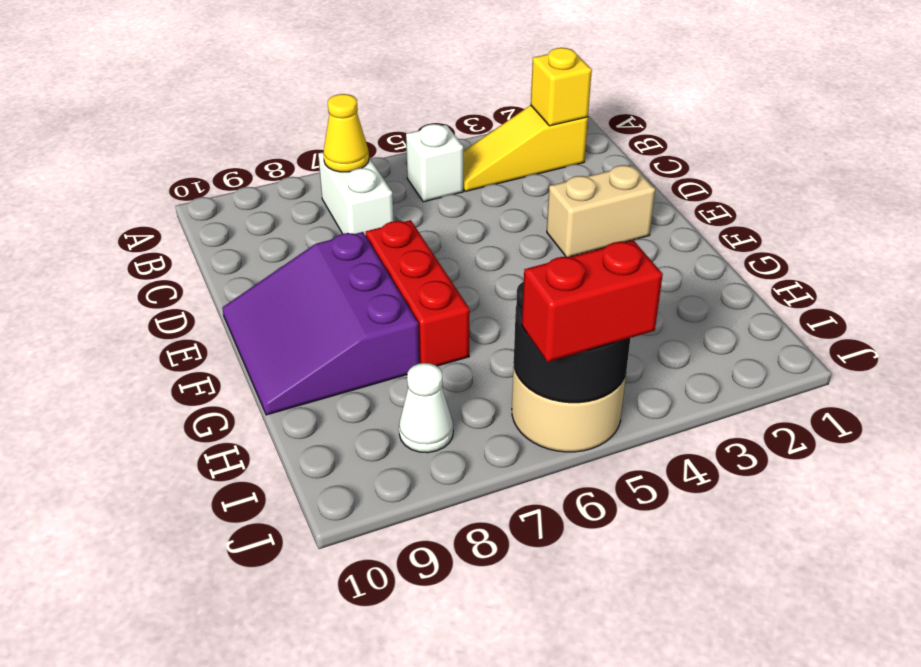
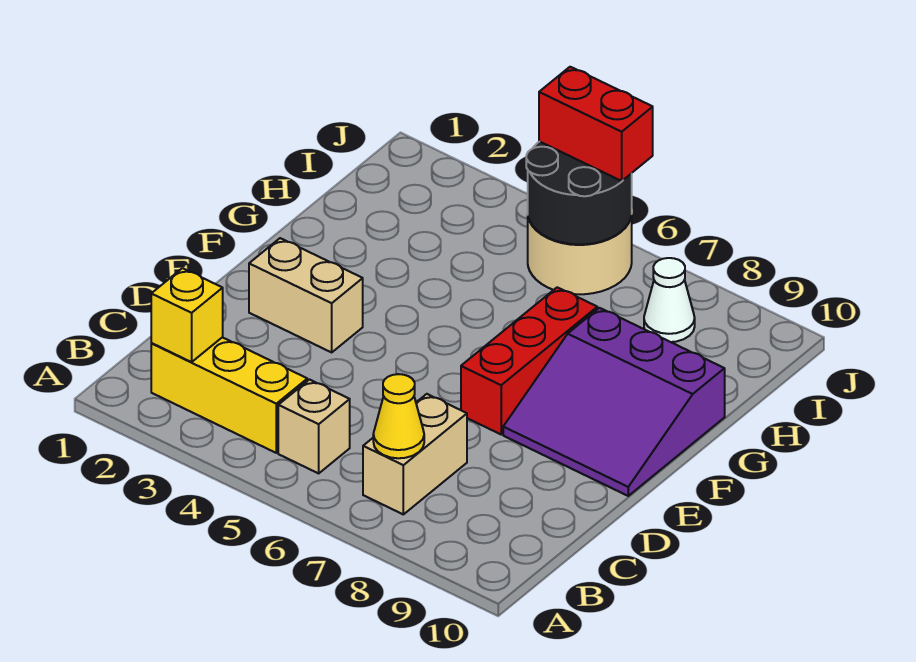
yellow 1x3 slope [463,106,588,191] -> yellow 1x3 brick [151,337,307,453]
white 1x1 brick [406,124,463,202] -> tan 1x1 brick [278,380,350,473]
white 1x2 brick [318,152,394,235] -> tan 1x2 brick [363,394,467,514]
purple 3x3 slope [222,232,420,415] -> purple 3x3 slope turned to [503,308,725,496]

